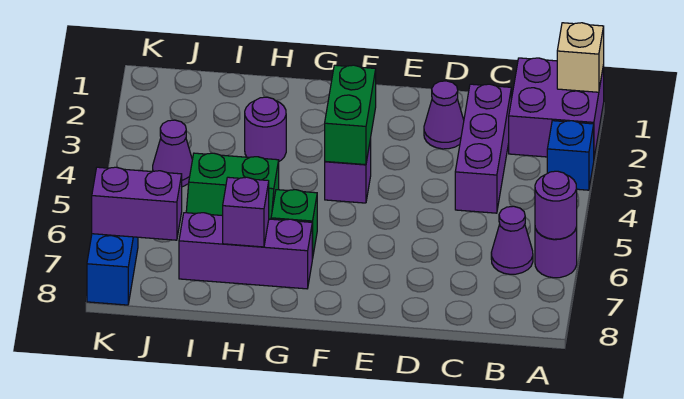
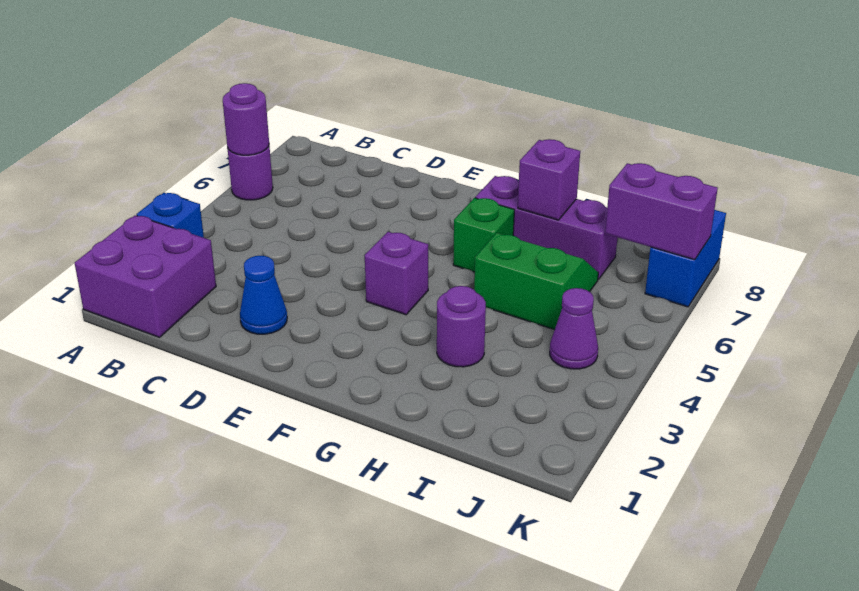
tan 1x1 brick [557,23,604,92] -> none
purple 1x1 cone [491,206,533,274] -> none
purple 1x3 brick [455,84,511,213] -> none
purple 1x1 cone [424,81,464,149] -> blue 1x1 cone [240,256,287,334]
green 1x2 brick [325,65,376,165] -> none

